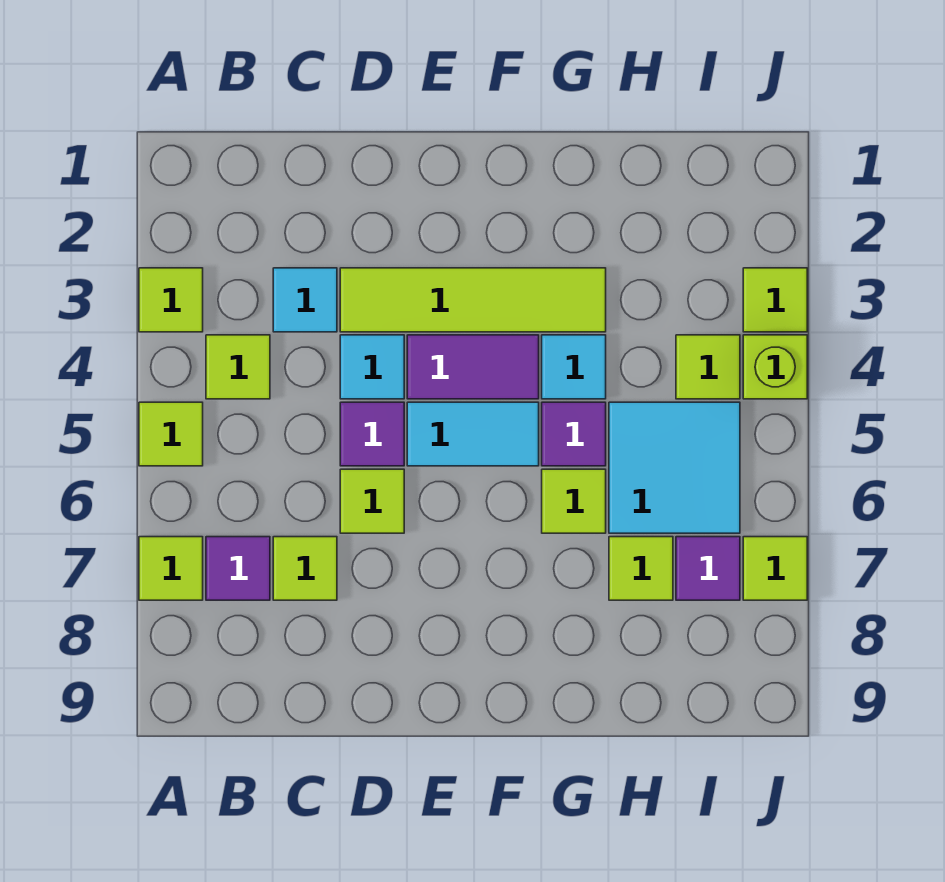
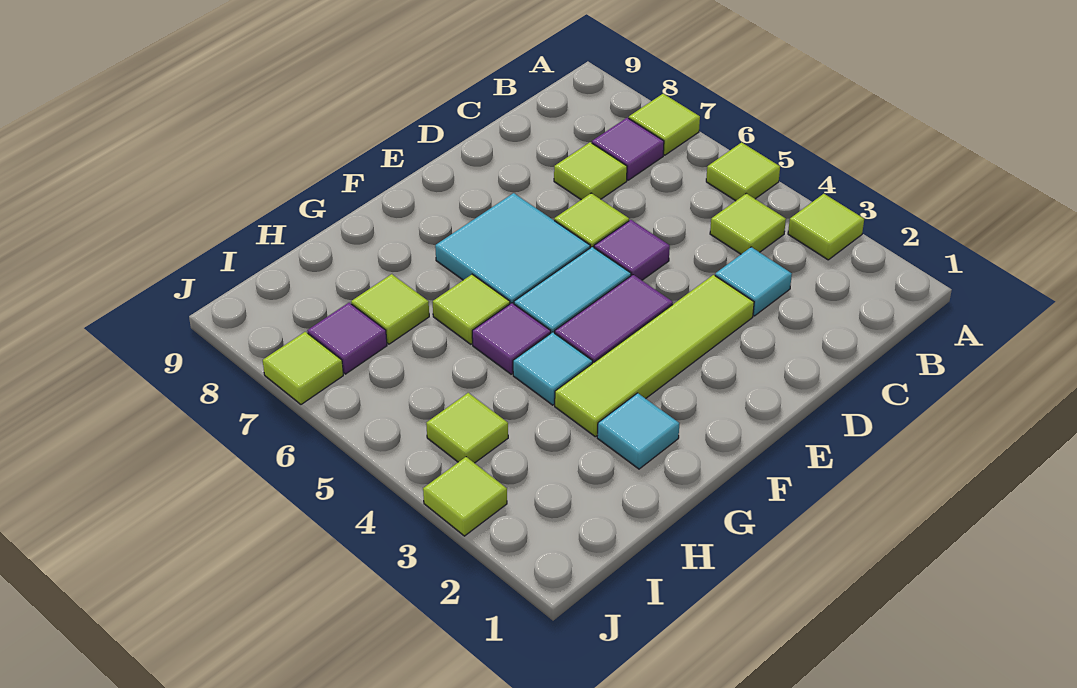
cyan 1x1 tile [340,335,404,399] -> cyan 1x1 tile moved to [597,393,679,469]
cyan 2x2 tile [609,402,740,533] -> cyan 2x2 tile moved to [435,193,590,304]
lime 1x1 brick [743,335,807,399] -> none

